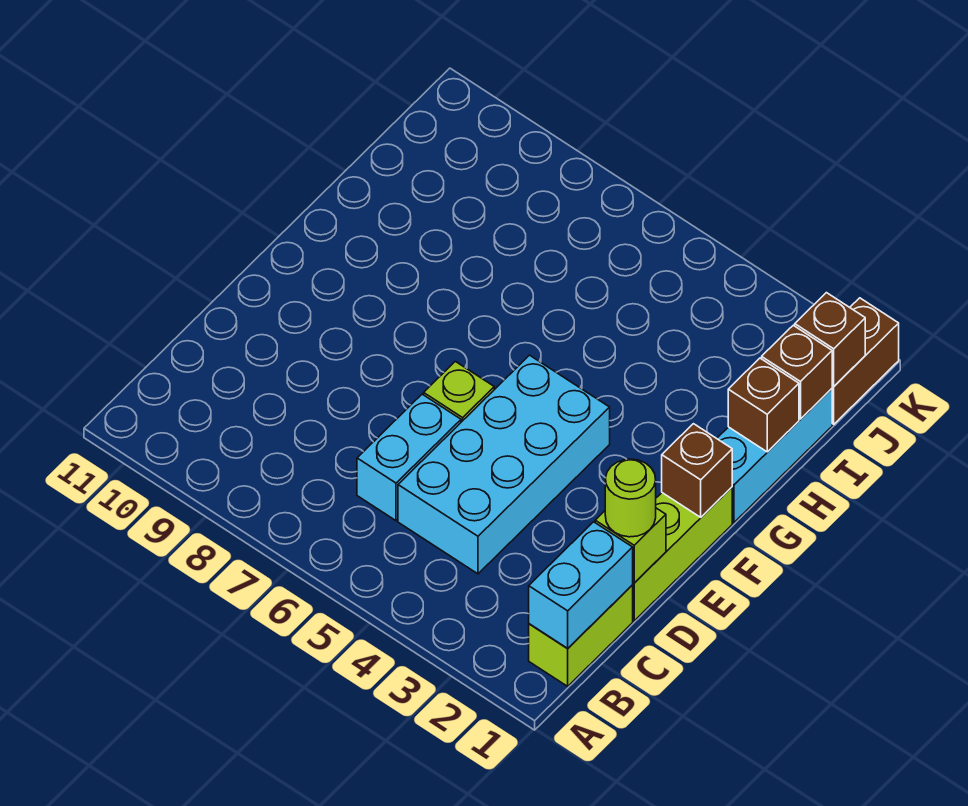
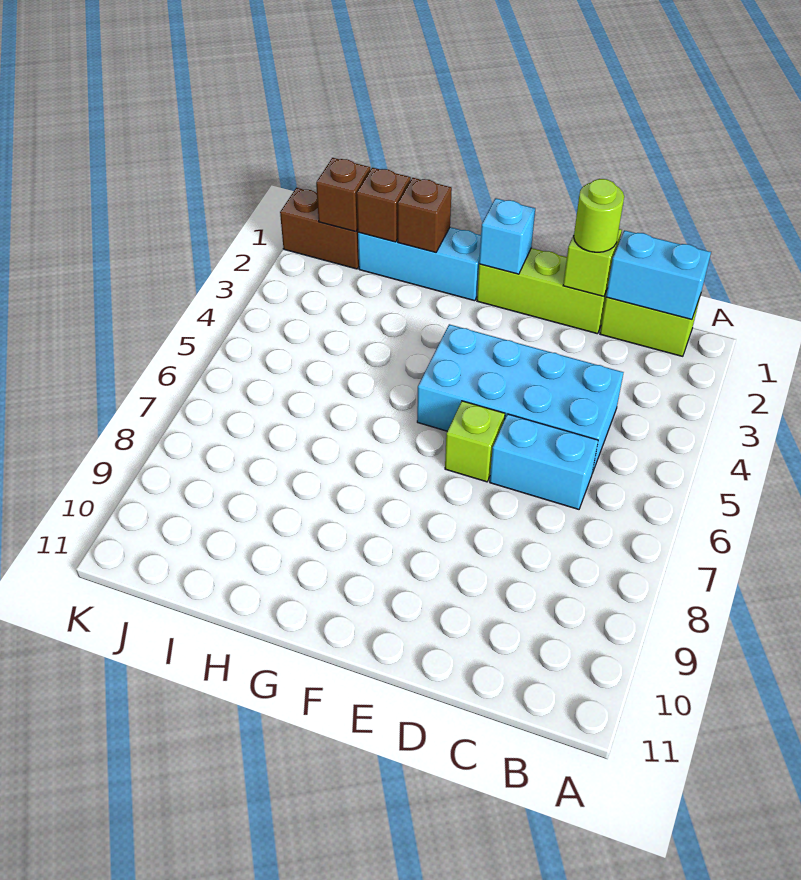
brown 1x1 brick [662,424,732,517] -> cyan 1x1 brick [479,198,535,274]

